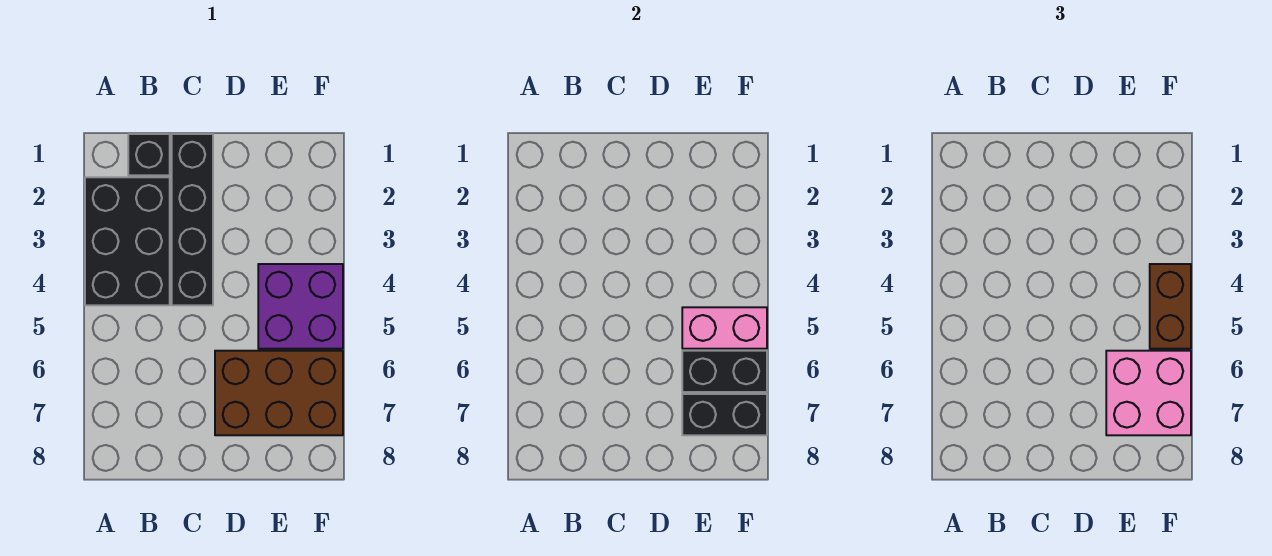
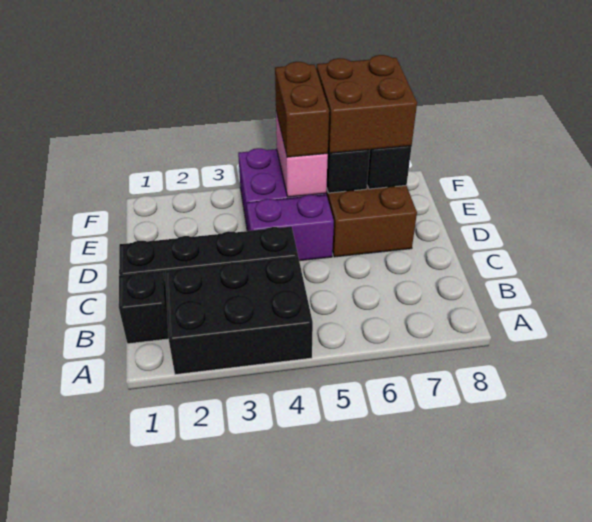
none -> purple 1x2 brick [246,195,334,261]
pink 2x2 brick [1106,351,1191,435] -> brown 2x2 brick [316,55,417,153]
brown 1x2 brick [1150,264,1191,349] -> brown 1x2 brick turned to [275,62,329,157]

